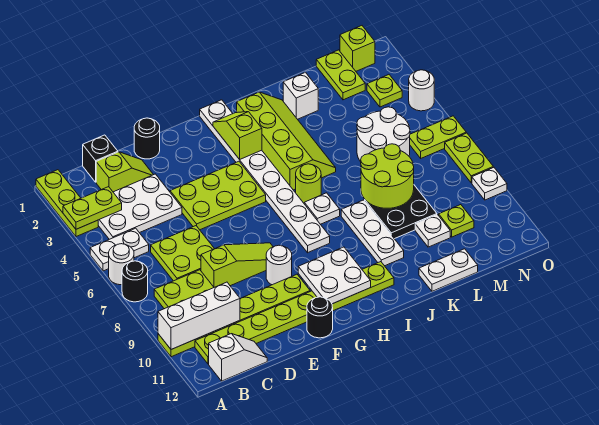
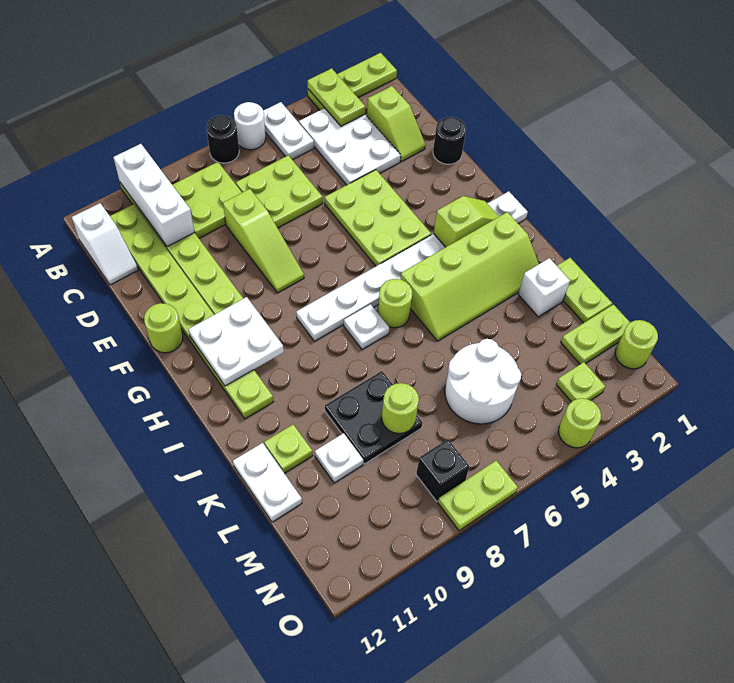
black 1x1 brick [83,135,118,182] -> black 1x1 brick moved to [416,439,469,501]
white 1x1 round brick [266,245,292,285] -> none
black 1x1 round brick [307,297,333,338] -> lime 1x1 round brick [144,303,183,353]
white 1x3 plate [341,200,404,266] -> none
lime 2x2 round brick [361,144,414,208] -> lime 1x1 round brick [382,383,419,434]
lime 1x1 plate [439,205,474,237] -> lime 1x1 plate moved to [264,424,313,473]
lime 1x1 brick [340,26,375,71] -> lime 1x1 round brick [615,320,658,369]
lime 1x2 plate [410,116,466,158] -> lime 1x2 plate moved to [557,258,612,323]
white 1x1 round brick [409,70,434,111] -> lime 1x1 round brick [558,398,601,448]
white 1x1 plate [472,167,507,200] -> none

